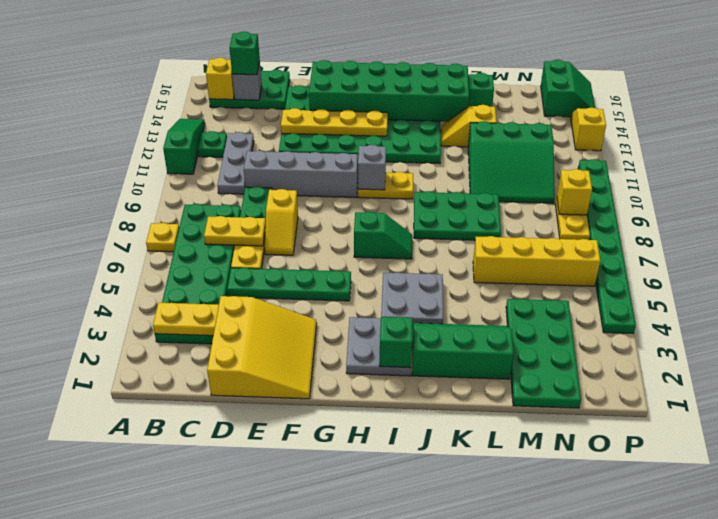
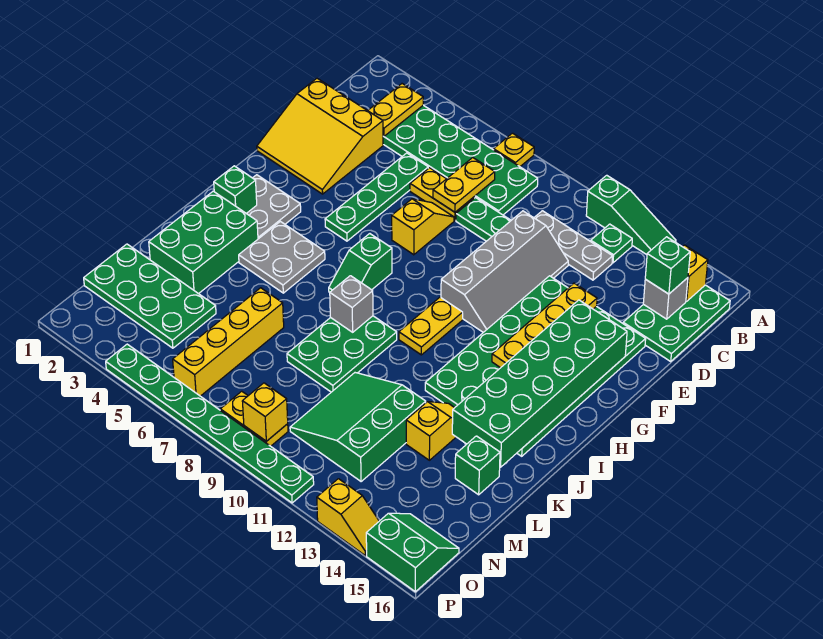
yellow 1x2 slope [265,189,298,255] -> yellow 1x2 slope turned to [392,199,454,255]
grey 1x1 brick [358,145,386,190] -> grey 1x1 brick moved to [330,276,373,332]
green 2x3 slope [412,323,514,379] -> green 2x3 brick [149,191,258,294]
green 2x2 slope [541,60,595,117] -> green 2x2 slope turned to [366,513,459,592]

